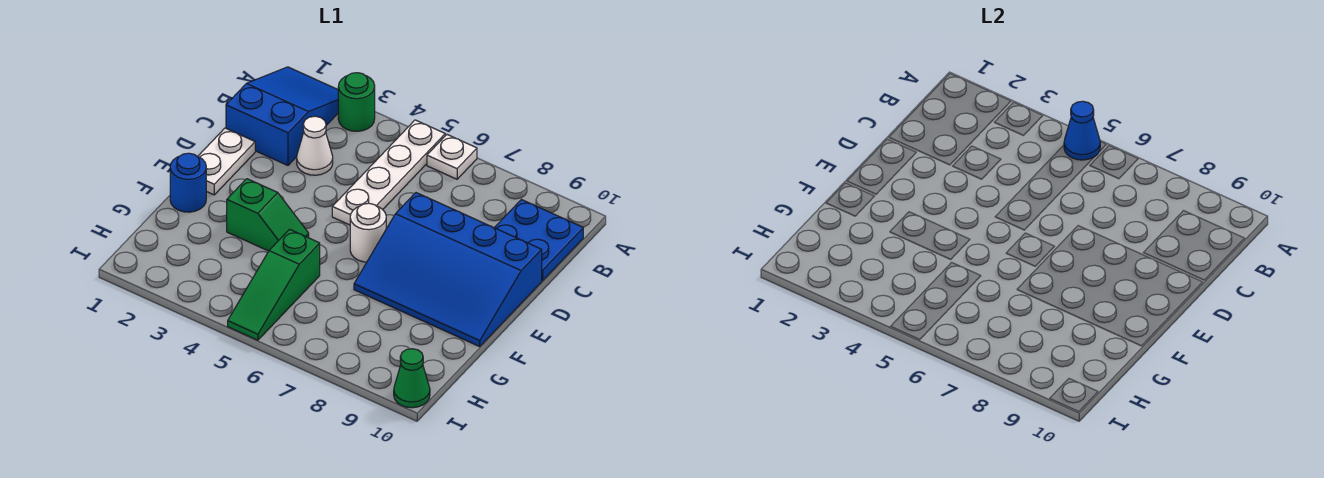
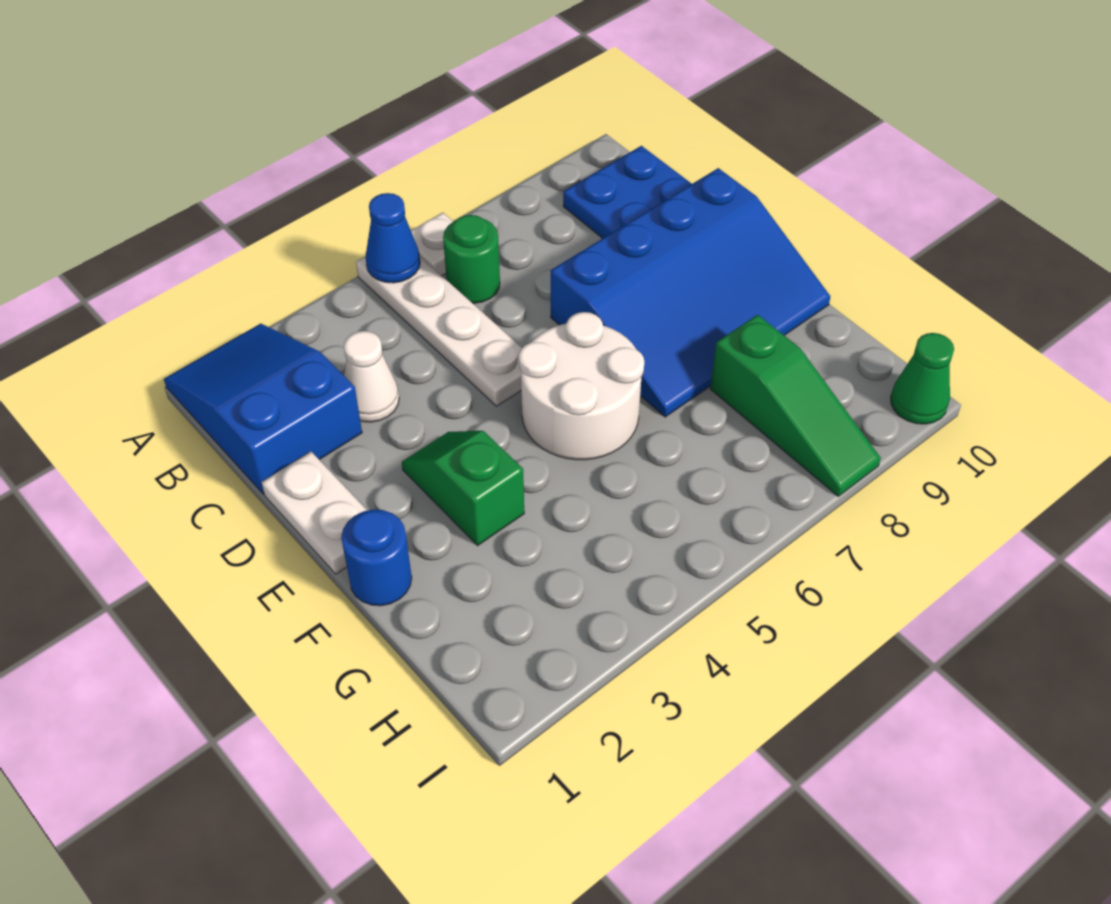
green 1x1 round brick [338,73,375,131] -> green 1x1 round brick moved to [443,215,500,303]
white 1x1 round brick [350,203,386,262] -> white 2x2 round brick [519,312,644,460]
green 1x2 slope [227,179,309,251] -> green 1x2 slope turned to [402,431,524,546]
green 1x3 slope [228,229,320,340] -> green 1x3 slope moved to [710,315,881,496]

